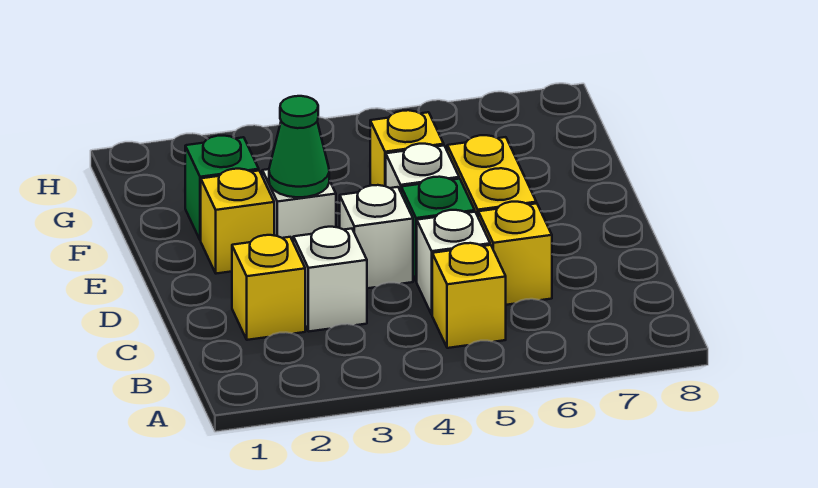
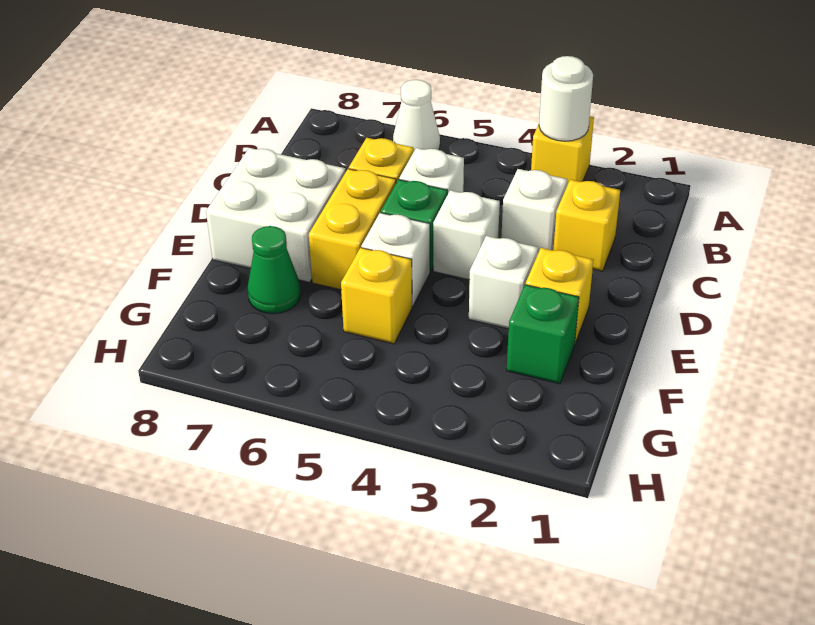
none -> white 1x1 round brick [539,56,593,141]
none -> white 1x1 cone [393,80,440,151]
yellow 1x1 brick [432,243,506,348] -> yellow 1x1 brick moved to [531,116,594,185]
none -> white 2x2 brick [206,148,346,282]
green 1x1 cone [269,96,329,197] -> green 1x1 cone moved to [248,226,301,314]

